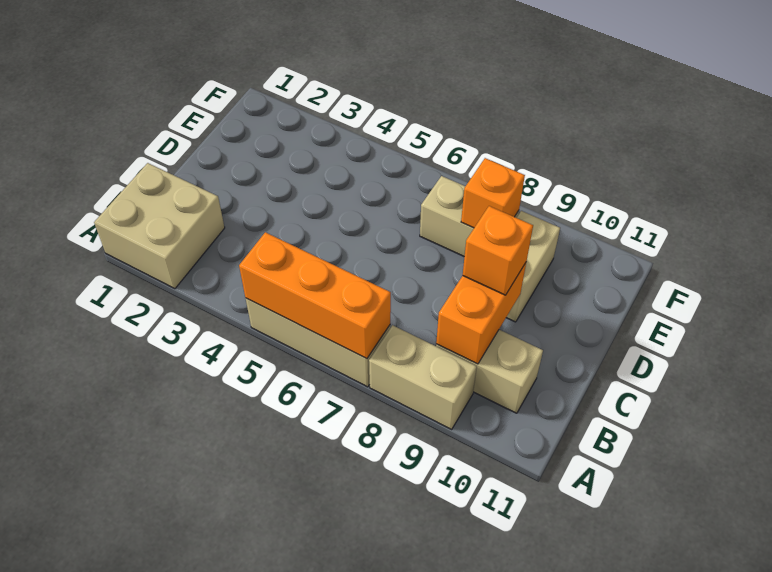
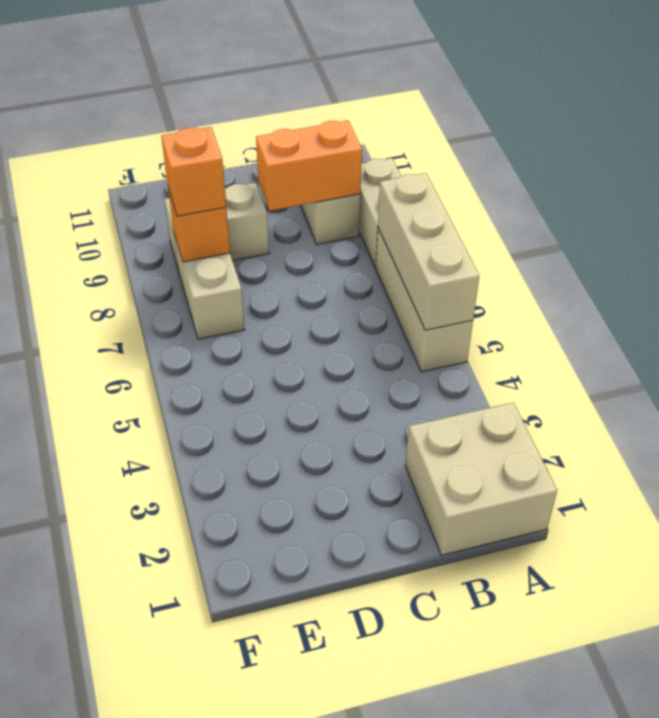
orange 1x3 brick [239,232,391,359] -> tan 1x3 brick [378,173,480,330]
orange 1x1 brick [463,206,533,295] -> orange 1x1 brick moved to [161,127,226,216]

